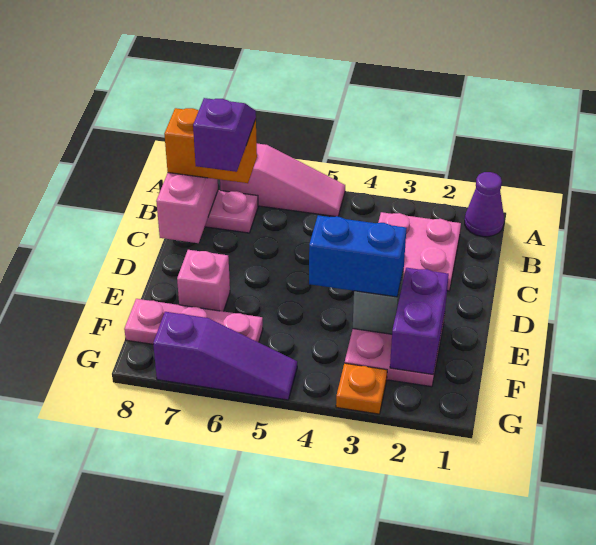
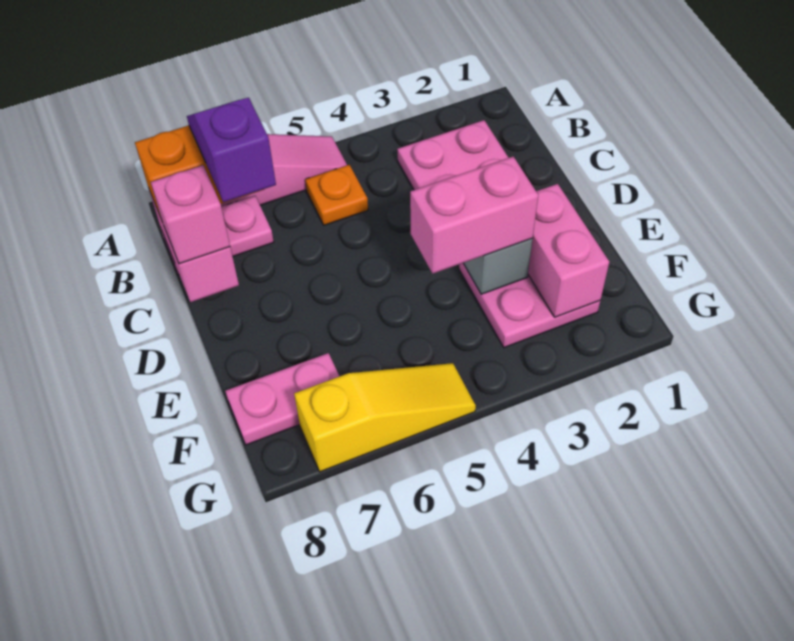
purple 1x1 cone [465,172,504,237] -> none
purple 1x2 brick [390,268,449,374] -> pink 1x2 brick [528,184,609,317]
blue 1x2 brick [309,215,407,297] -> pink 1x2 brick [410,157,538,274]
pink 1x1 brick [177,250,230,311] -> pink 1x1 brick moved to [151,165,230,264]
pink 1x3 plate [124,299,263,344] -> pink 1x2 plate [225,353,339,445]
orange 1x1 plate [336,363,387,414] -> orange 1x1 plate moved to [305,165,368,225]
purple 1x3 slope [153,312,297,400] -> yellow 1x3 slope [294,363,476,472]

